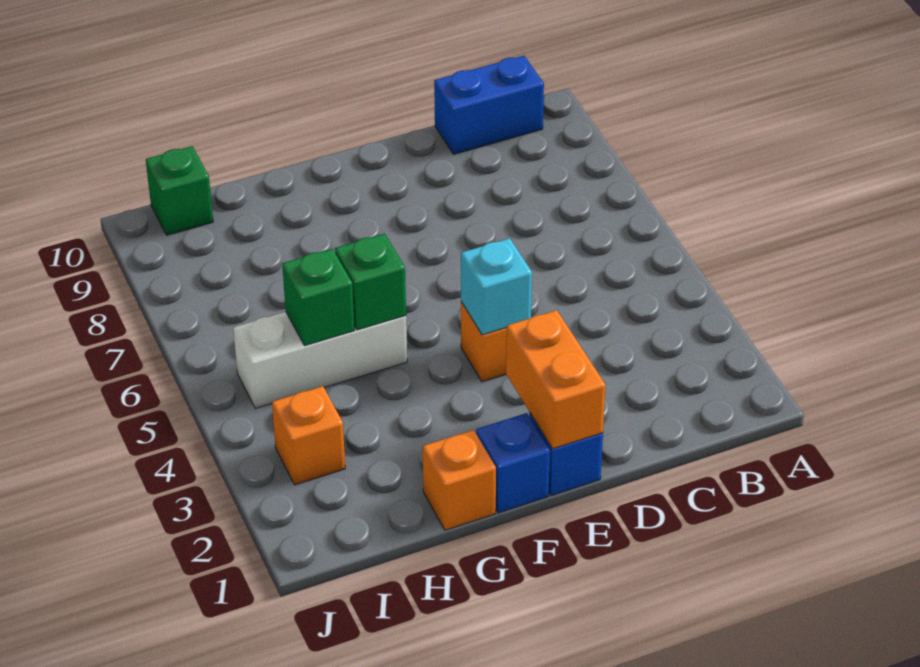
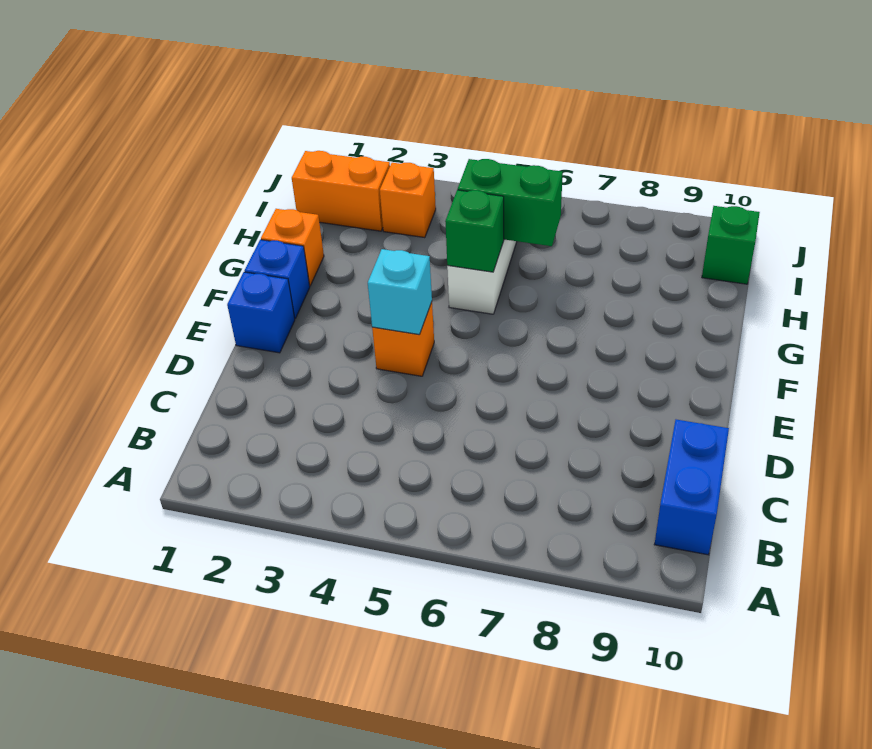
orange 1x2 brick [506,310,606,449] -> orange 1x2 brick moved to [292,151,390,231]
green 1x1 brick [282,249,354,346] -> green 1x2 brick [458,159,563,246]

